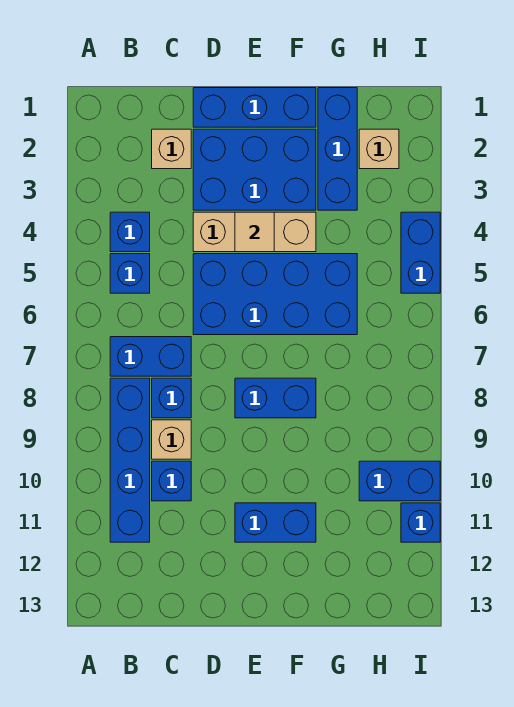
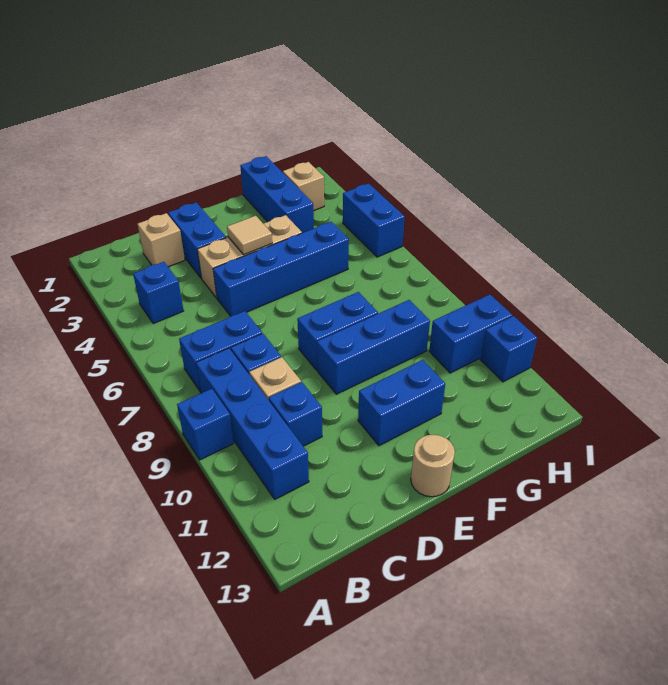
blue 1x1 brick [110,254,150,293] -> blue 1x1 brick moved to [177,389,234,460]
blue 1x3 brick [193,88,316,127] -> blue 1x3 brick moved to [317,300,430,394]
blue 2x3 brick [193,129,316,210] -> blue 1x2 brick [168,202,226,278]
blue 2x4 brick [193,254,357,335] -> blue 1x4 brick [213,222,349,316]
none -> tan 1x1 round brick [411,435,455,497]

